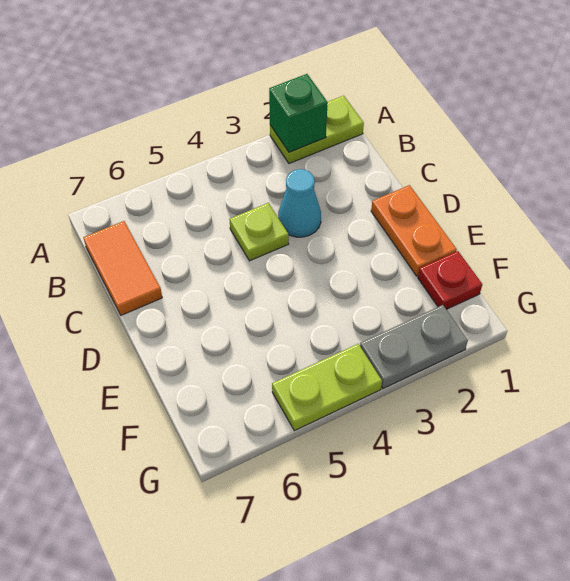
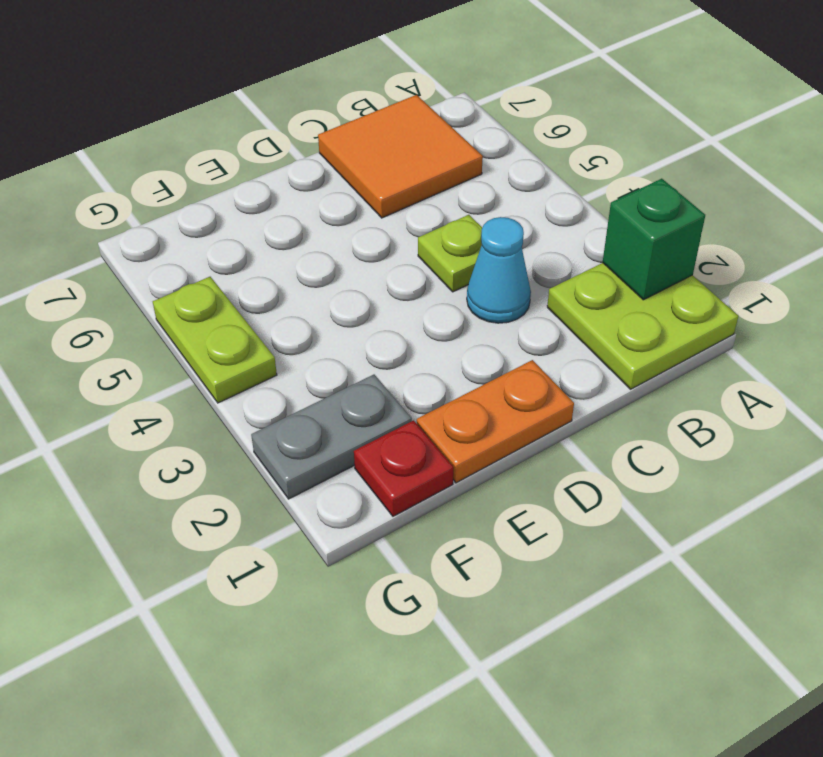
lime 1x2 plate [270,96,364,163] -> lime 2x2 plate [547,263,738,389]
orange 1x2 tile [83,221,162,315] -> orange 2x2 tile [318,95,483,218]
grey 1x2 plate [360,305,468,389] -> grey 1x2 plate turned to [251,375,412,499]

